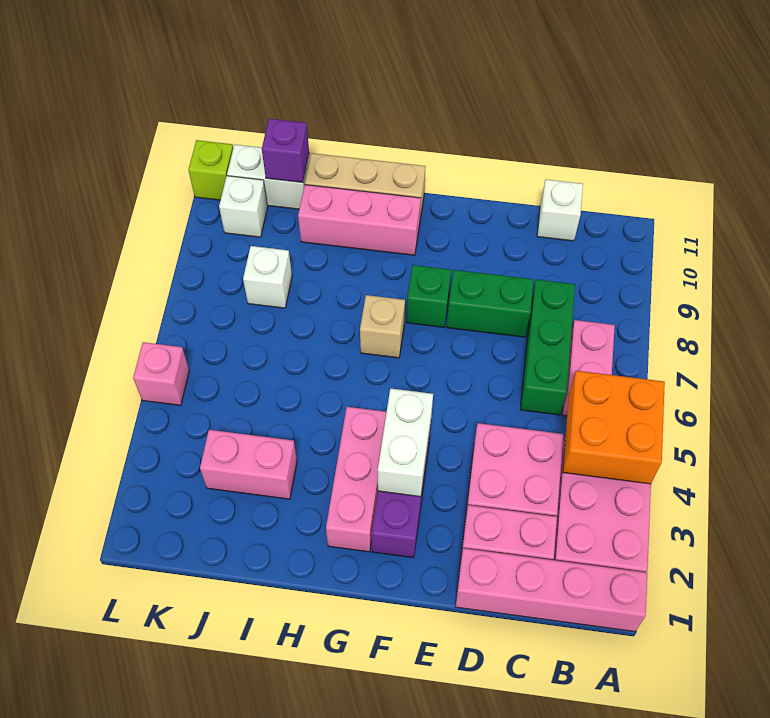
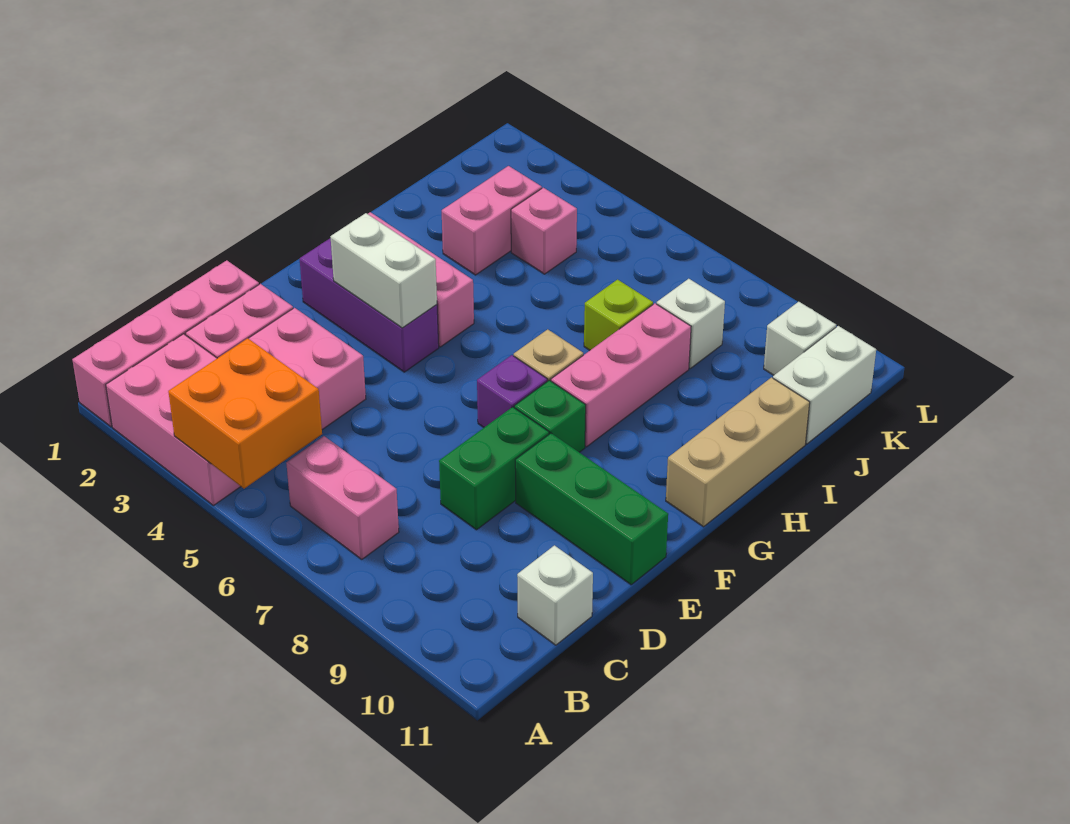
green 1x3 brick [520,280,575,415] -> green 1x3 brick moved to [515,433,668,585]
pink 1x3 brick [298,185,421,255] -> pink 1x3 brick moved to [551,303,691,447]
purple 1x1 brick [262,119,309,183] -> purple 1x1 brick moved to [477,355,547,427]
pink 1x1 brick [133,342,189,405] -> pink 1x1 brick moved to [511,188,577,274]
lime 1x1 brick [188,140,233,200] -> lime 1x1 brick moved to [584,280,653,350]

